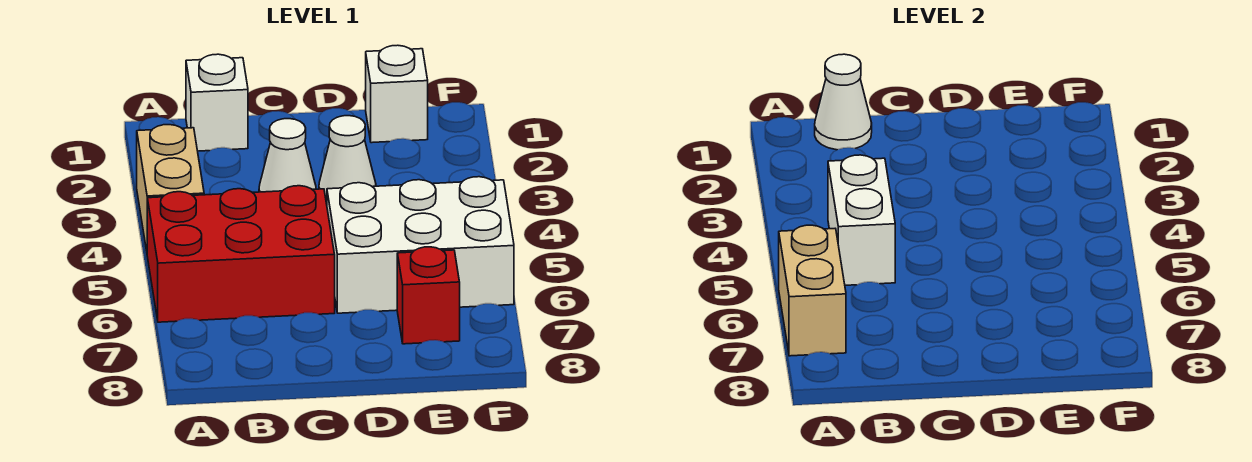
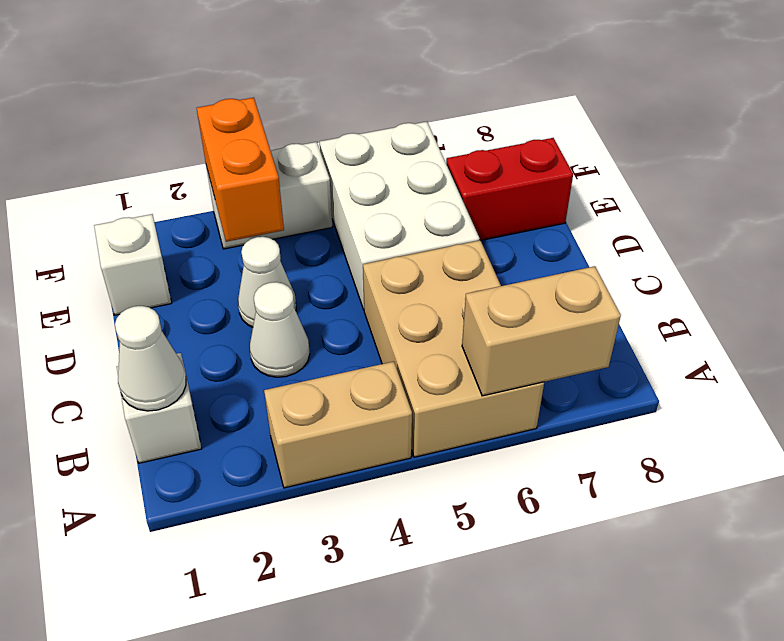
red 2x3 brick [147,186,335,322] -> tan 2x3 brick [363,240,544,457]
white 1x2 brick [828,155,895,285] -> white 1x2 brick moved to [206,142,332,249]
none -> orange 1x2 brick [197,98,284,242]
red 1x1 brick [397,247,460,344] -> red 1x2 brick [446,138,573,240]

